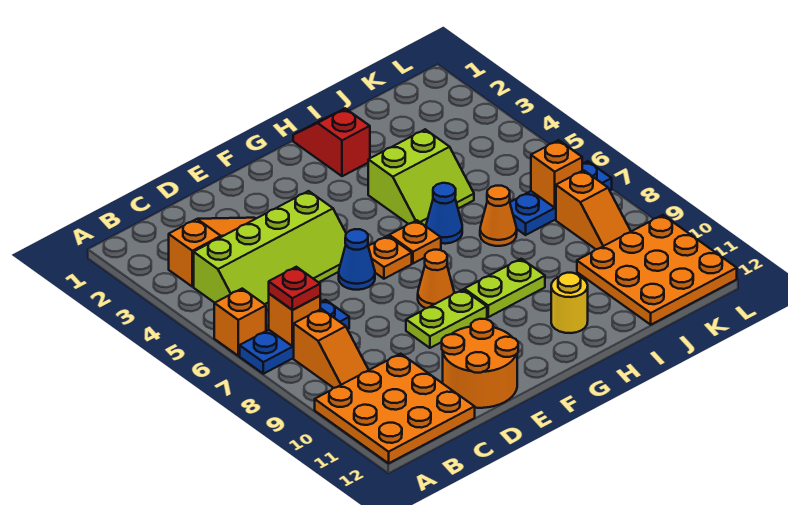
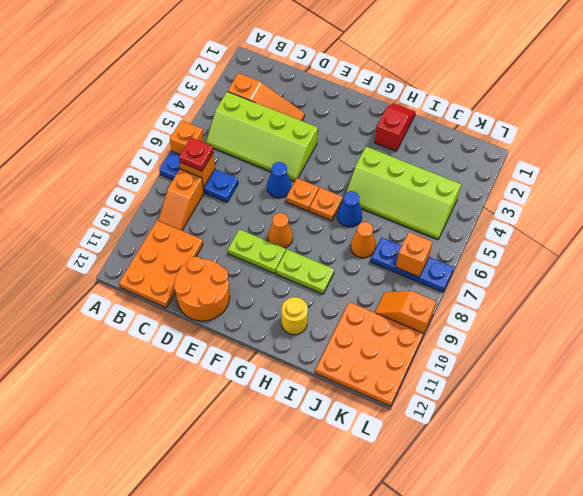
orange 3x3 plate [315,354,475,463] -> orange 2x3 plate [119,220,203,308]
lime 2x2 slope [368,129,474,226] -> lime 2x4 slope [346,147,461,239]
orange 1x2 slope [556,170,631,249] -> orange 1x2 slope turned to [375,291,436,335]

